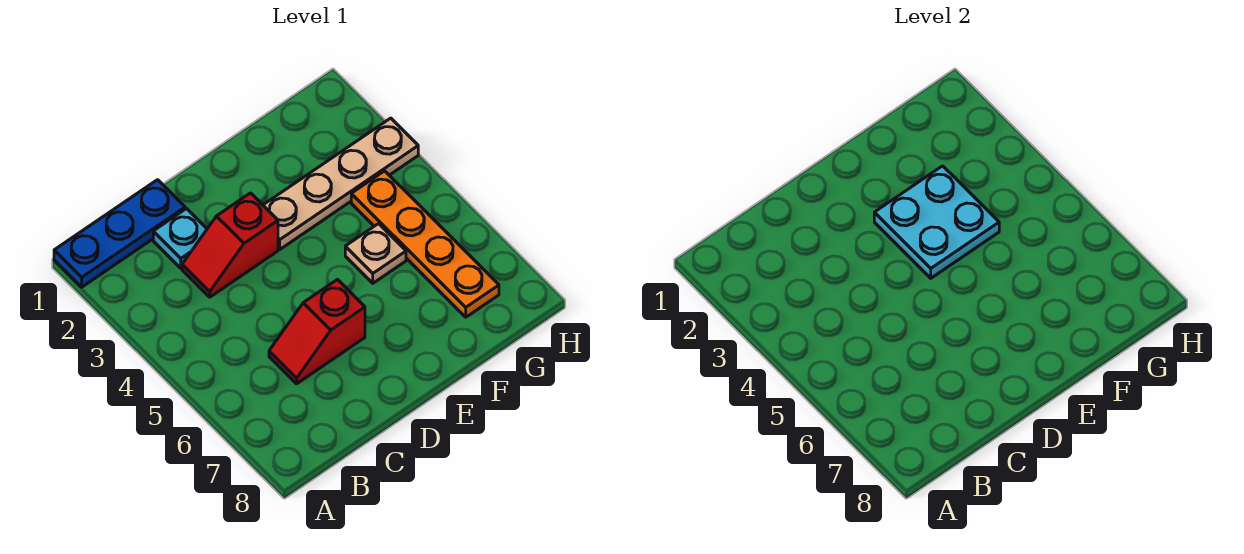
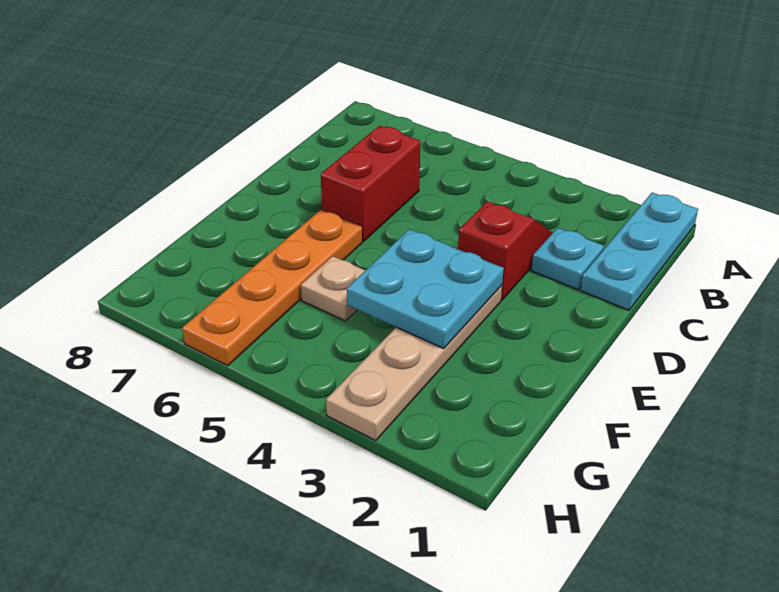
blue 1x3 plate [54,180,185,287] -> cyan 1x3 plate [581,192,698,310]
red 1x2 slope [269,280,365,384] -> red 1x2 brick [321,126,420,241]
orange 1x4 plate [351,171,499,317] -> orange 1x4 plate turned to [182,210,362,366]

